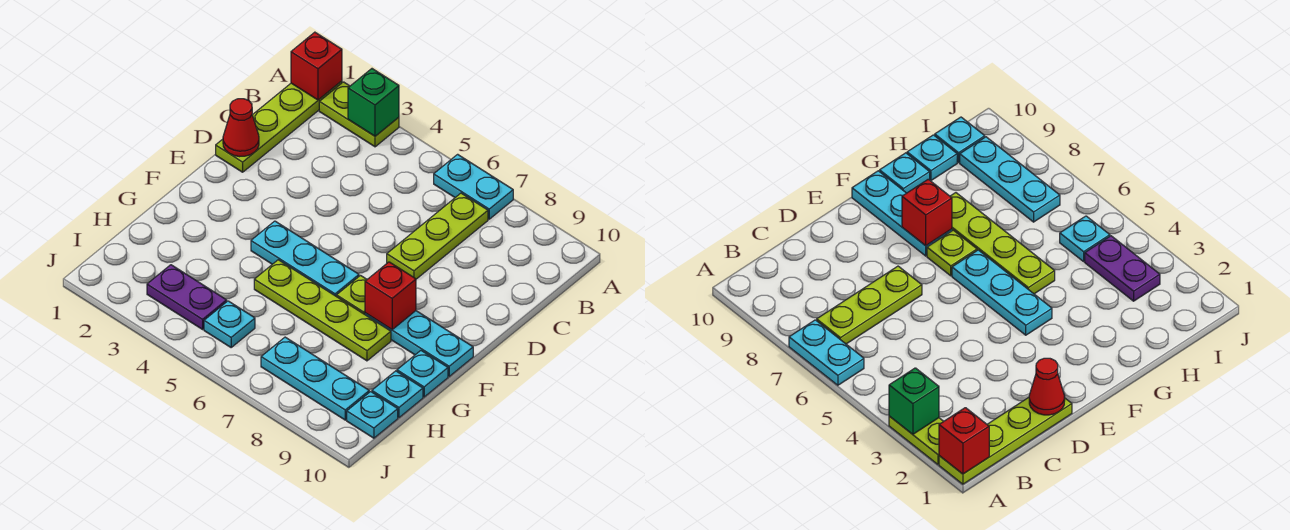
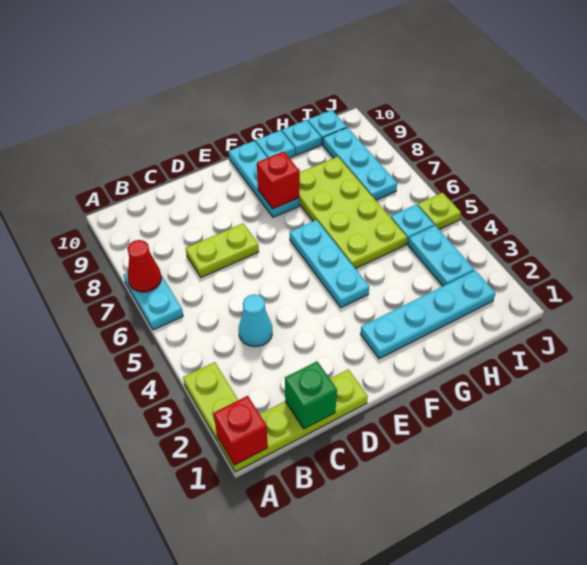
green 1x1 brick [348,69,399,136] -> green 1x1 brick moved to [285,361,337,429]
lime 1x3 plate [387,193,488,279] -> lime 1x2 plate [186,223,259,278]
none -> cyan 1x1 cone [239,294,272,347]
red 1x1 cone [223,99,259,157] -> red 1x1 cone moved to [127,240,161,292]
none -> cyan 1x4 plate [360,270,496,359]
lime 1x1 plate [336,276,367,314] -> lime 1x1 plate moved to [417,193,461,230]
lime 1x4 plate [254,260,391,361] -> lime 2x4 plate [299,157,407,269]
purple 1x2 plate [147,265,227,329] -> cyan 1x2 plate [408,226,474,286]

